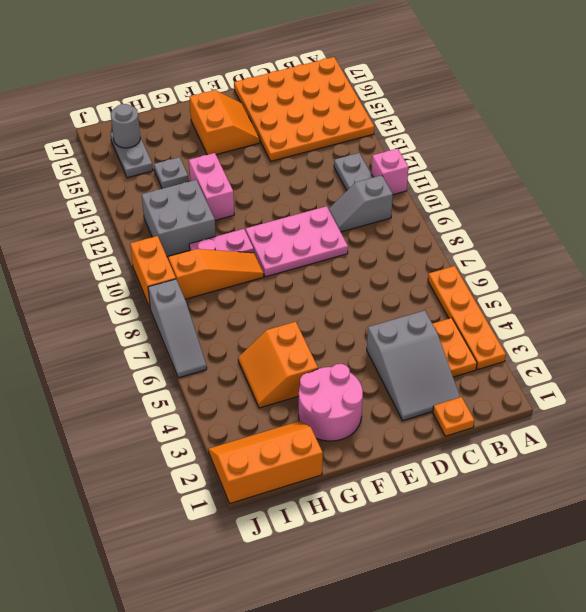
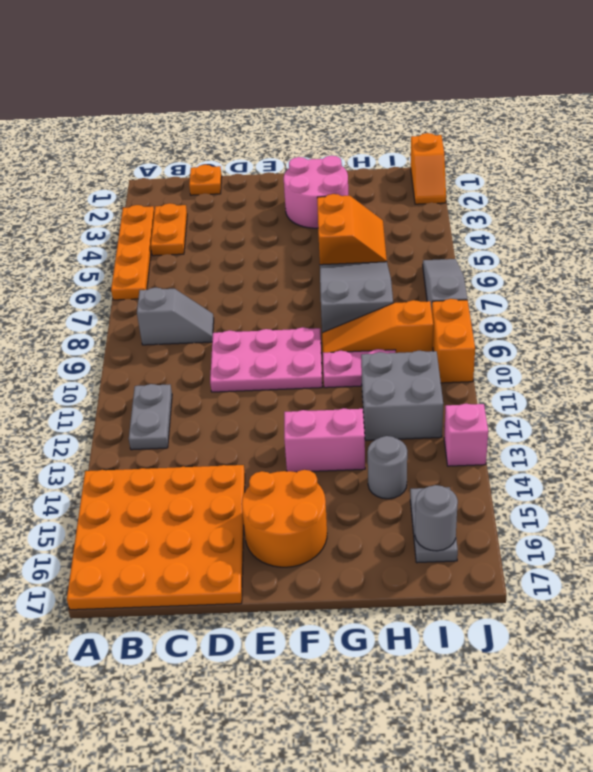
pink 1x1 brick [371,149,408,195] -> pink 1x1 brick moved to [444,404,488,466]
grey 1x2 slope [329,175,393,232] -> grey 1x2 slope moved to [137,288,214,345]
grey 2x3 slope [367,310,460,420] -> grey 2x3 slope moved to [320,262,393,333]
orange 2x2 slope [189,90,260,155] -> orange 2x2 round brick [242,470,327,567]
pink 1x2 brick [189,153,234,220] -> pink 1x2 brick turned to [284,408,365,472]
orange 2x3 slope [208,421,323,503] -> orange 1x2 slope [411,133,446,204]
grey 1x1 plate [154,157,189,189] -> grey 1x1 round brick [368,436,407,499]

